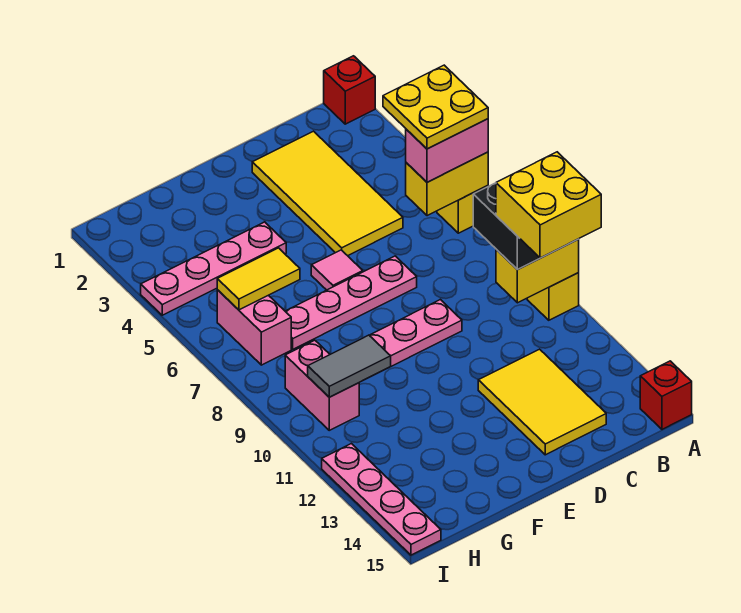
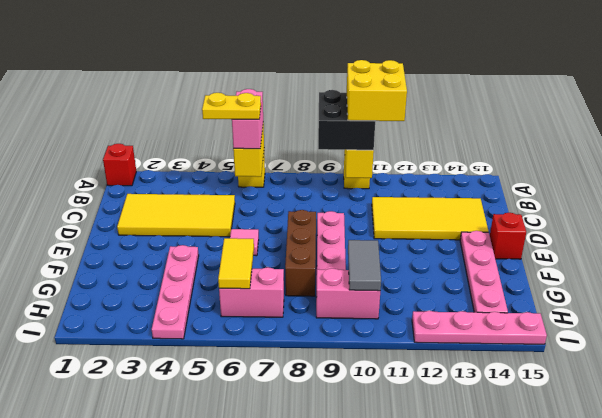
yellow 2x2 plate [383,65,488,149] -> yellow 1x2 plate [202,93,261,119]
red 1x1 brick [640,361,692,429] -> red 1x1 brick moved to [490,213,526,259]
yellow 2x3 tile [478,349,606,455] -> yellow 2x4 tile [372,197,489,240]
pink 1x4 plate [285,256,417,349] -> pink 1x4 plate moved to [460,231,508,313]
none -> brown 1x3 brick [285,210,316,296]

